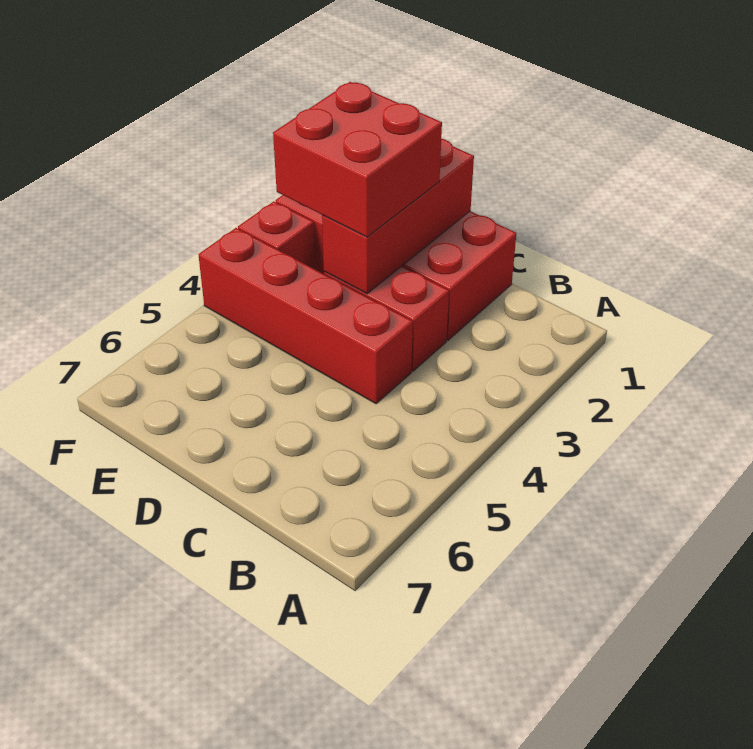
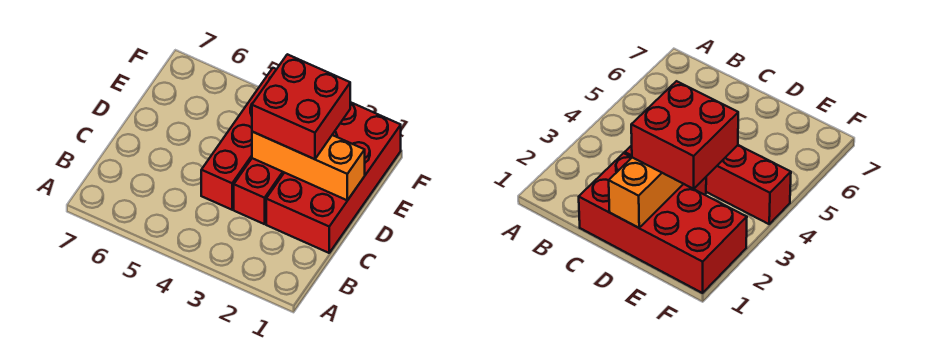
red 1x3 brick [322,139,474,294] -> orange 1x3 brick [252,132,365,200]
red 1x1 brick [238,201,315,269] -> none

